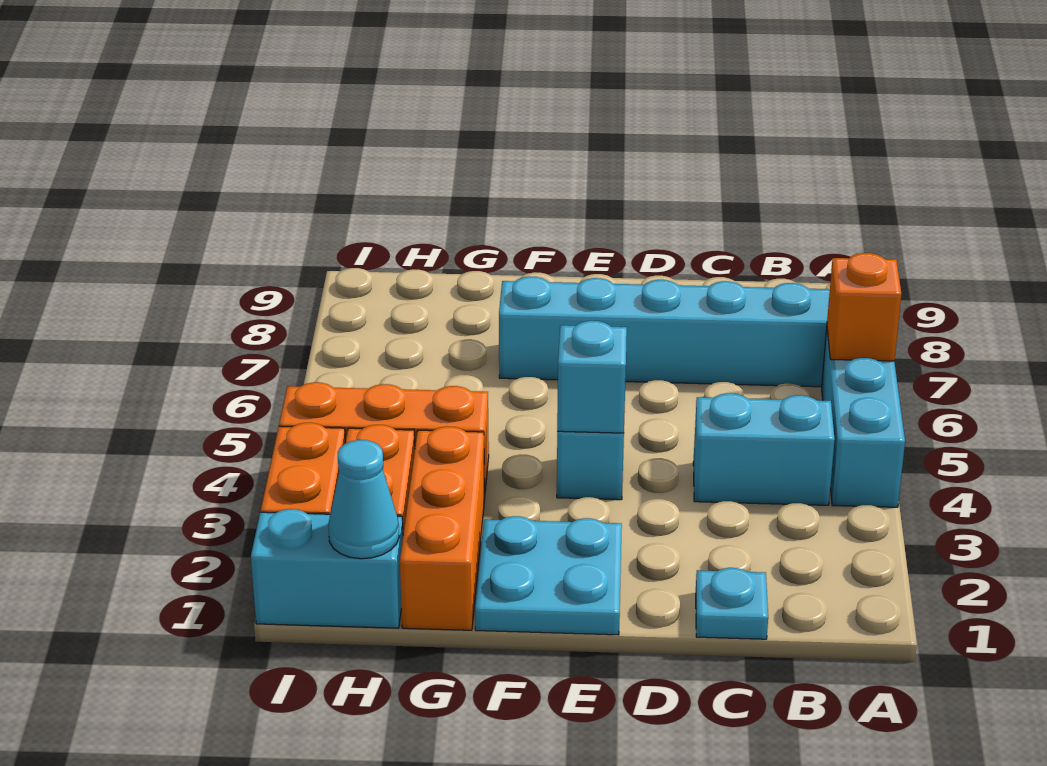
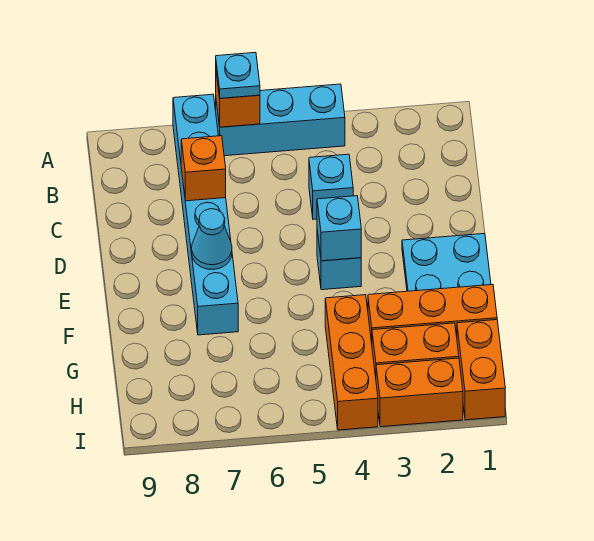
cyan 1x2 brick [693,393,835,505] -> cyan 1x1 brick [309,154,353,219]
cyan 1x1 plate [696,568,768,639] -> cyan 1x1 plate moved to [216,52,260,98]
none -> orange 1x1 brick [181,136,226,201]
cyan 1x2 brick [251,509,403,628] -> orange 1x2 brick [457,320,505,420]
cyan 1x1 cone [328,440,399,559] -> cyan 1x1 cone moved to [192,209,232,269]

